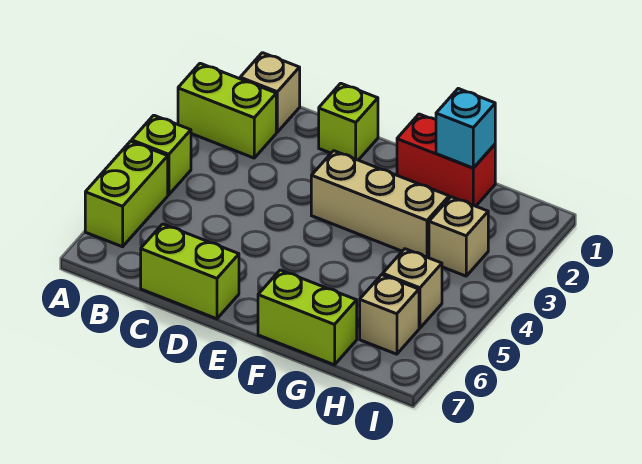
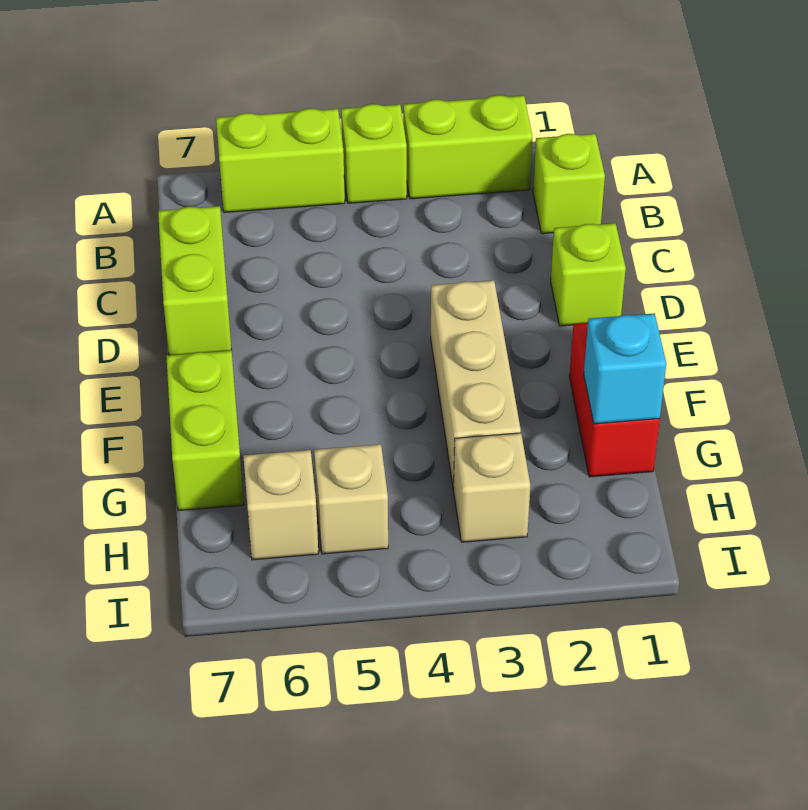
lime 1x2 brick [178,63,276,158] -> lime 1x2 brick turned to [403,95,532,199]
tan 1x1 brick [240,53,300,132] -> lime 1x1 brick [533,134,605,234]

